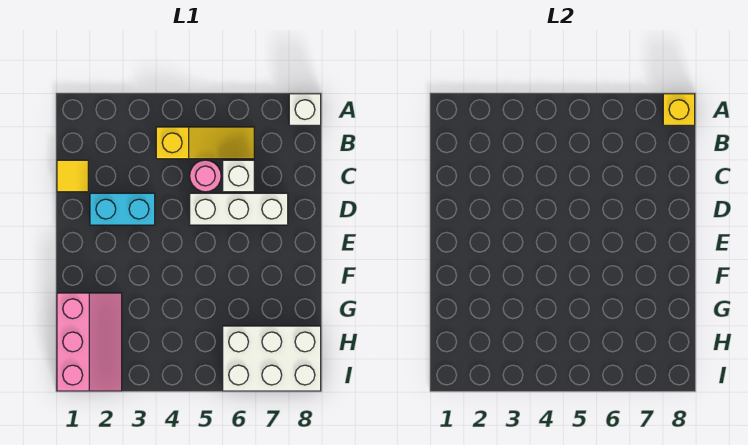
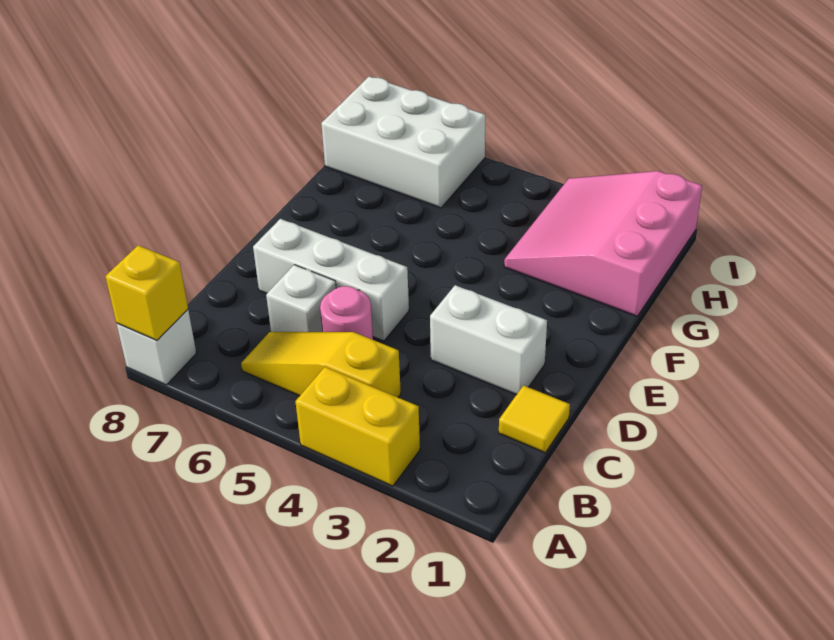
none -> yellow 1x2 brick [295,367,420,486]
cyan 1x2 brick [90,193,155,225] -> white 1x2 brick [430,285,547,395]
pink 2x3 slope [57,293,122,391] -> pink 3x3 slope [504,171,702,316]

